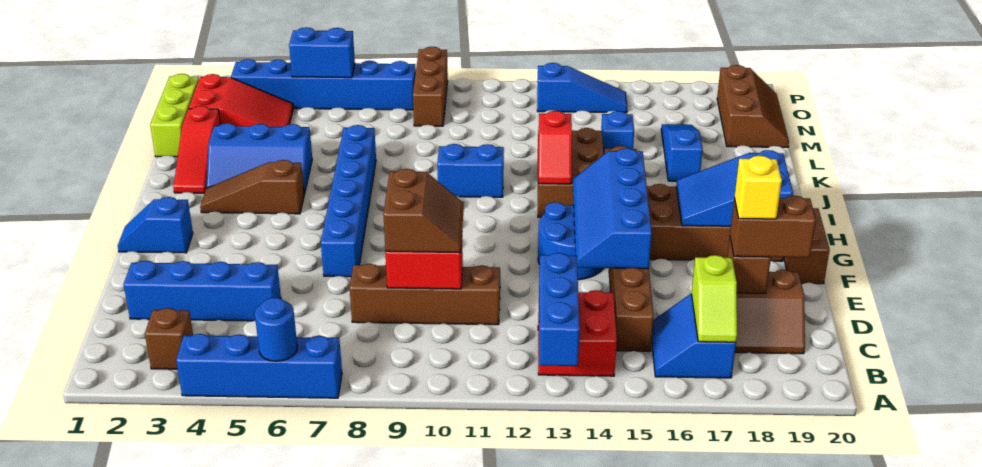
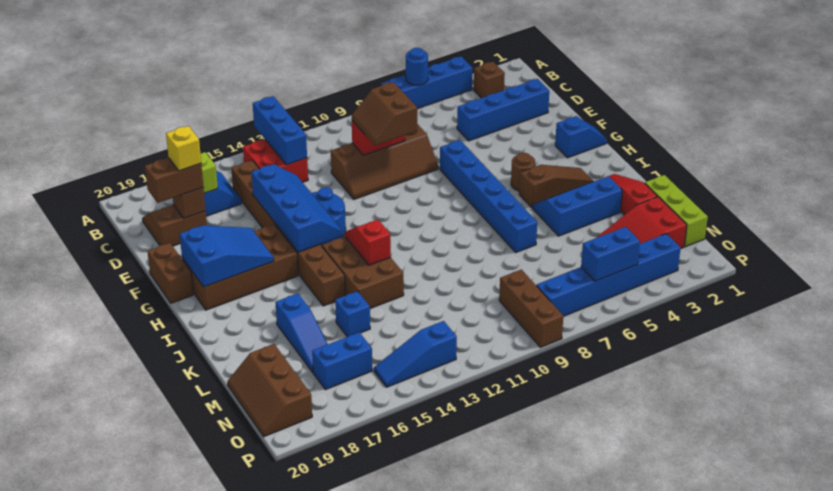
none -> brown 1x1 round brick [511,153,535,191]
blue 1x2 brick [437,144,504,197] -> blue 1x2 brick moved to [312,332,372,390]

